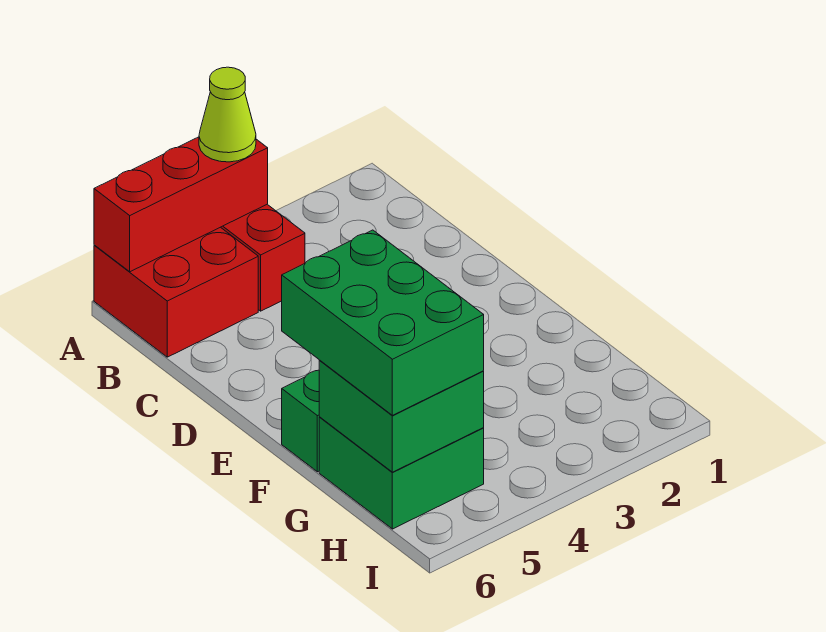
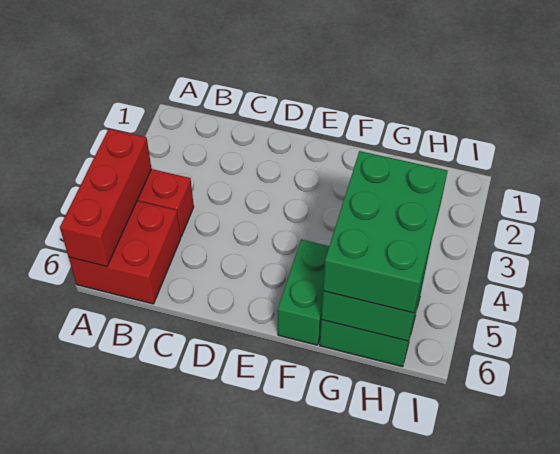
lime 1x1 cone [199,67,256,162] -> none
green 2x3 brick [282,230,484,415] -> green 2x3 brick turned to [323,151,447,313]

